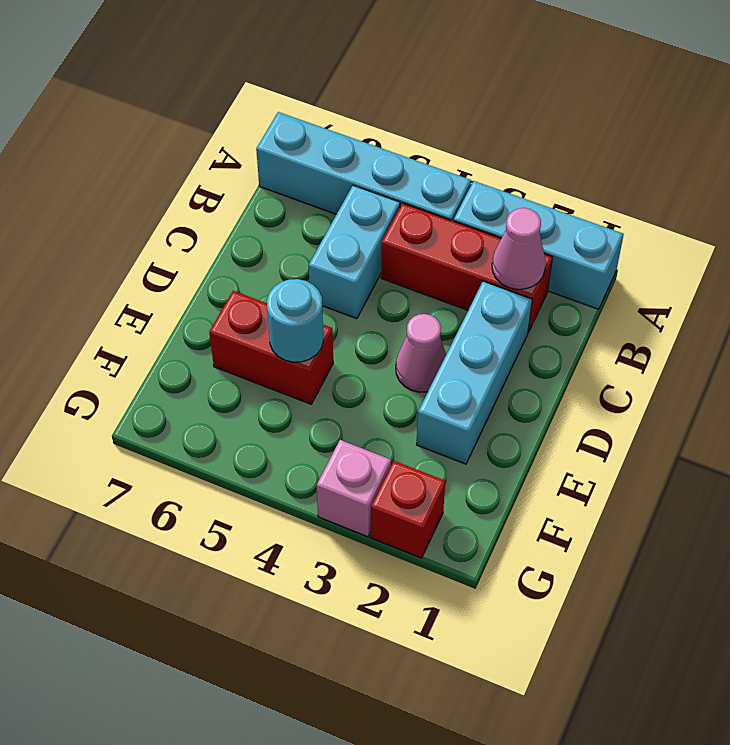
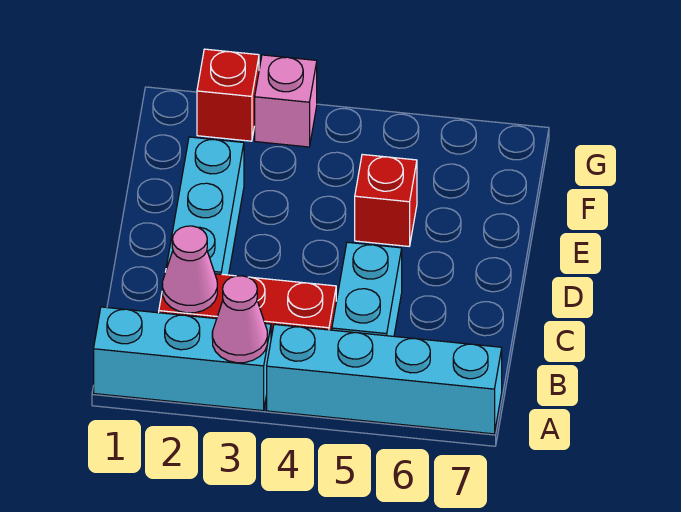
pink 1x1 cone [396,314,446,392] -> pink 1x1 cone moved to [212,276,267,363]
red 1x2 brick [209,291,333,404] -> red 1x1 brick [355,154,417,246]
cyan 1x1 round brick [267,279,323,362] -> none

